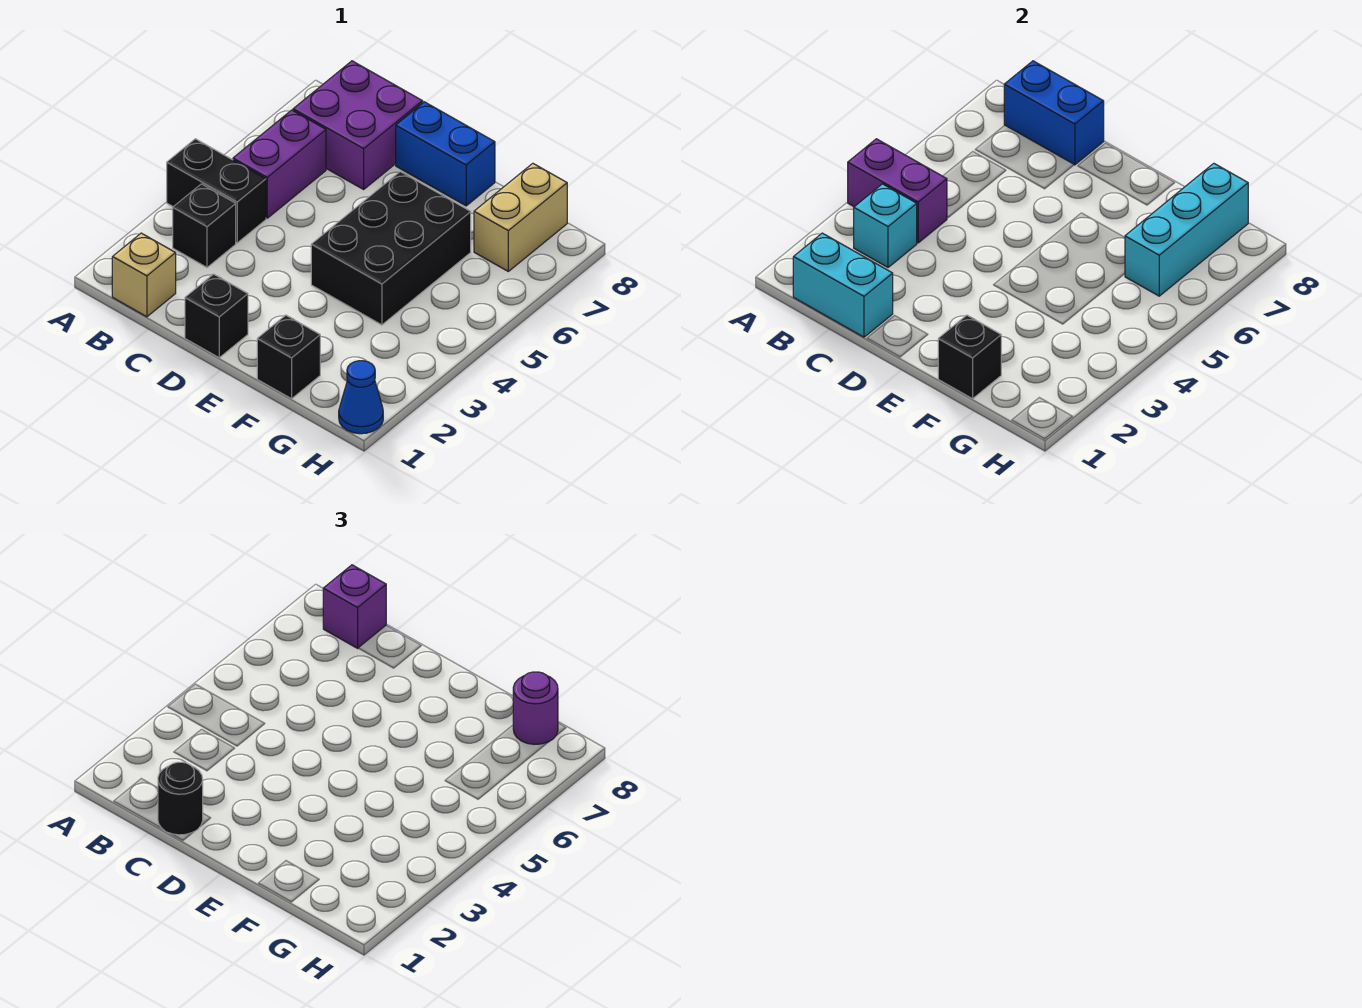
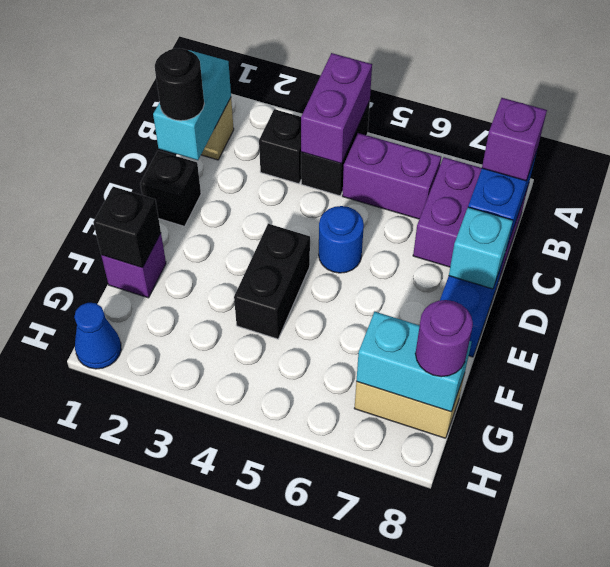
cyan 1x1 brick [854,184,917,267] -> cyan 1x1 brick moved to [449,207,513,289]
none -> blue 1x1 round brick [319,206,364,273]
black 2x3 brick [311,172,471,325] -> black 1x2 brick [234,224,310,339]
black 1x1 brick [257,315,320,399] -> purple 1x1 brick [101,233,166,298]
cyan 1x3 brick [1125,163,1248,296] -> cyan 1x2 brick [356,312,472,412]

